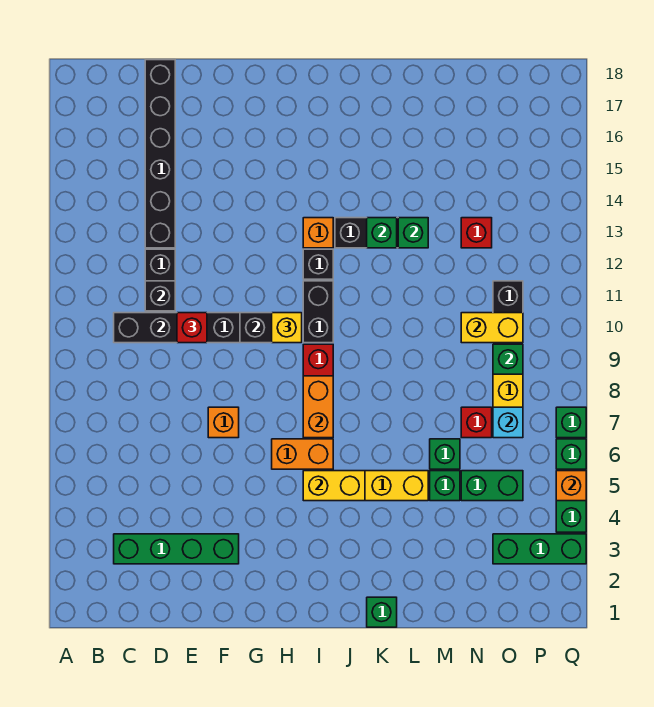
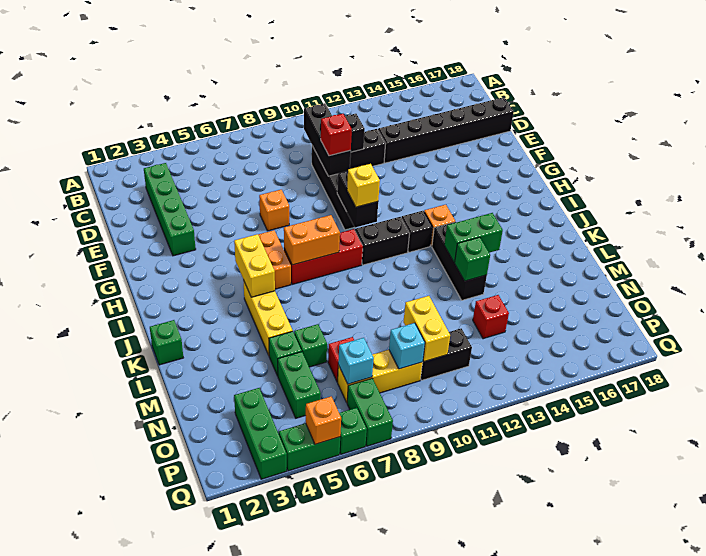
green 1x1 brick [367,218,397,248] -> green 1x2 brick [444,213,503,262]
green 1x1 brick [493,344,523,374] -> cyan 1x1 brick [389,323,425,369]
green 1x1 brick [556,407,586,438] -> green 1x2 brick [347,378,393,446]

